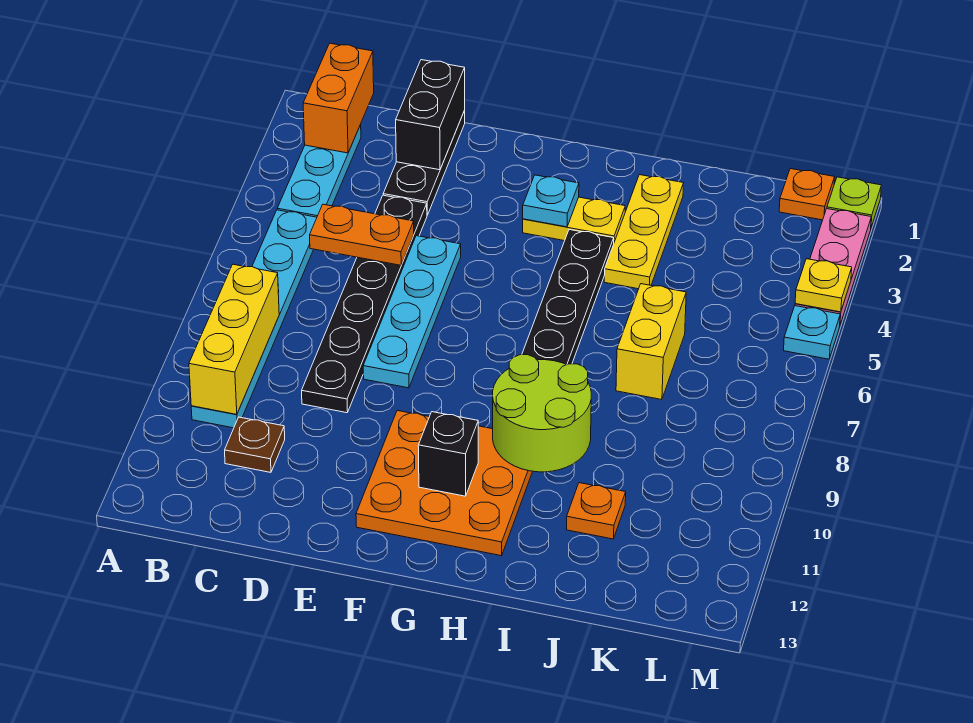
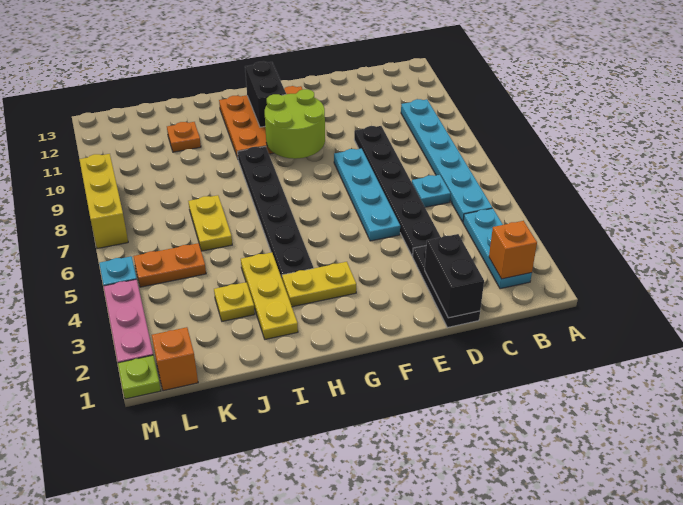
orange 1x2 brick [303,43,374,153] -> orange 1x1 brick [489,221,537,279]
yellow 1x3 brick [189,264,279,414] -> yellow 1x3 brick moved to [79,154,128,249]
orange 1x2 plate [310,204,414,265] -> orange 1x2 plate moved to [133,243,206,287]
brown 1x1 plate [225,417,285,472] -> none
cyan 1x1 plate [523,175,579,227] -> cyan 1x1 plate moved to [412,175,451,207]
black 1x1 brick [418,412,478,496] -> black 1x2 brick [245,61,286,127]
lime 2x2 round brick [493,355,591,472] -> lime 2x2 round brick moved to [265,89,325,159]
yellow 1x2 brick [616,284,686,400] -> yellow 1x2 plate [188,195,232,251]
orange 1x1 plate [779,169,835,220] -> orange 1x1 brick [152,327,198,391]
yellow 1x1 plate [795,259,852,312] -> yellow 1x1 plate moved to [214,282,255,321]

